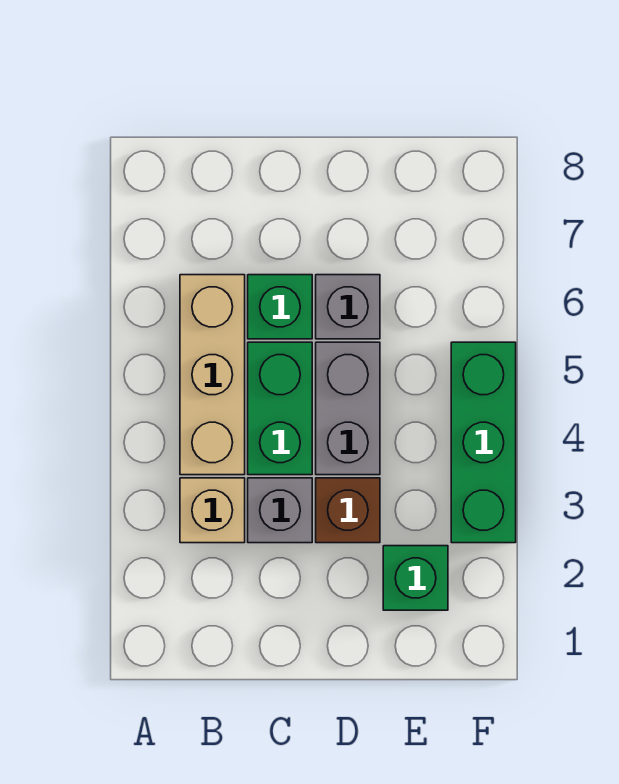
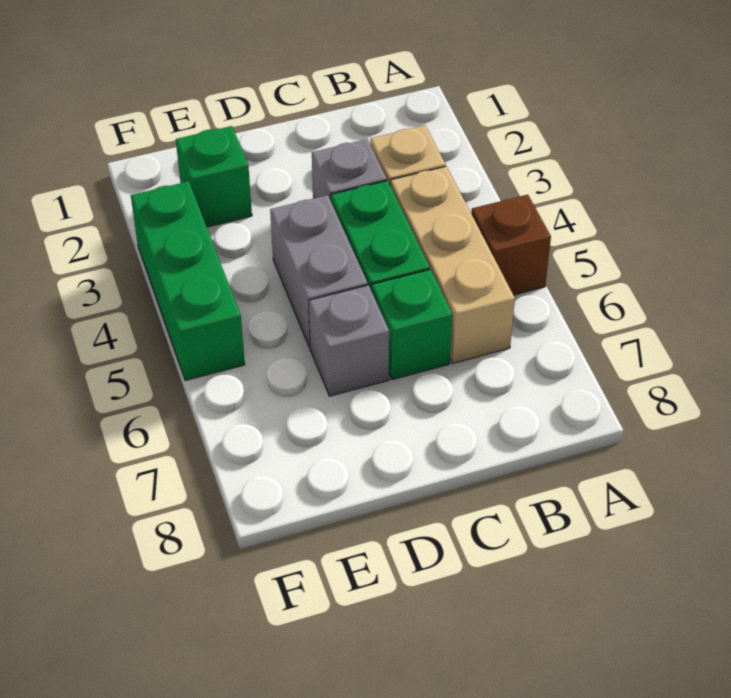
brown 1x1 brick [316,478,380,543] -> brown 1x1 brick moved to [471,195,551,295]

